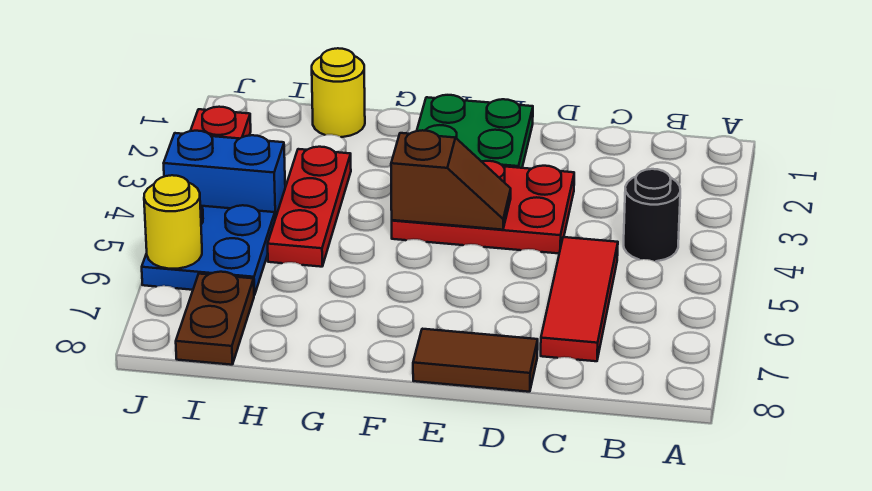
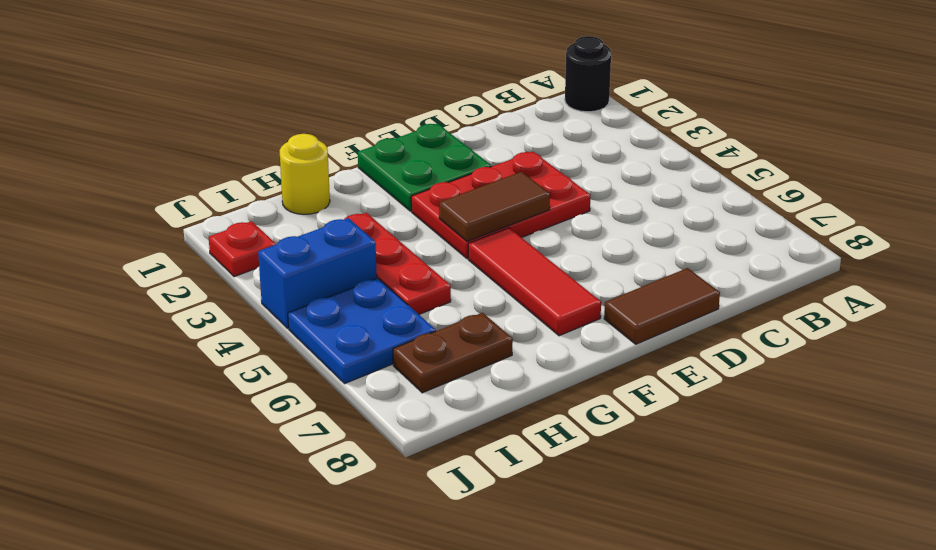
black 1x1 round brick [624,169,680,261] -> black 1x1 round brick moved to [565,36,611,112]
red 1x3 tile [541,237,618,361] -> red 1x3 tile moved to [468,228,601,336]
brown 1x2 slope [391,130,511,230] -> brown 1x2 tile [439,172,550,241]
brown 1x2 plate [176,272,254,365] -> brown 1x2 plate turned to [393,313,513,393]
yellow 1x1 round brick [144,175,202,269] -> none

